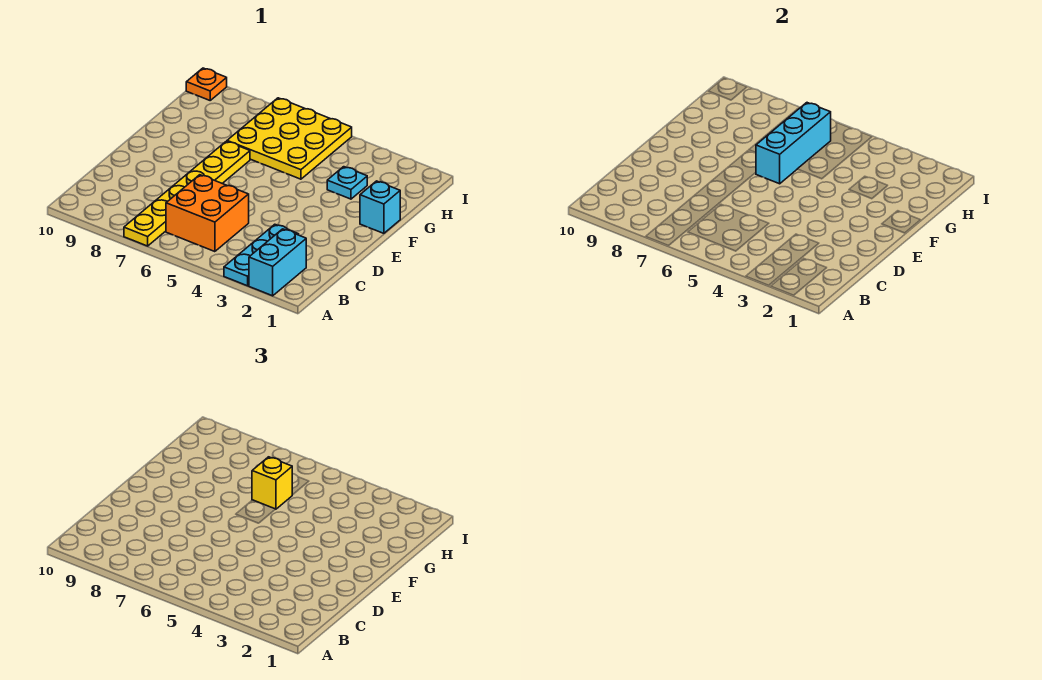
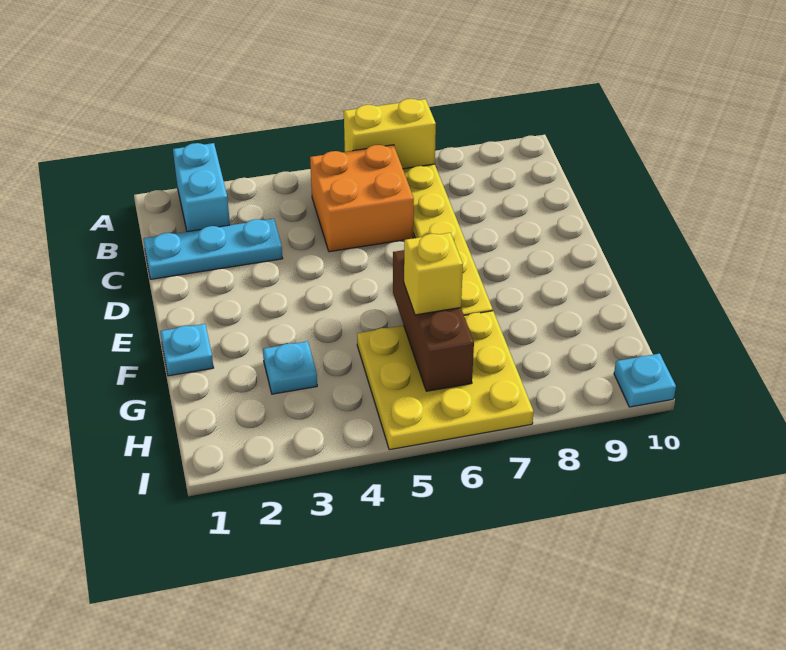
cyan 1x3 plate [224,224,299,286] -> cyan 1x3 plate turned to [143,219,283,279]
none -> yellow 1x2 brick [344,99,436,169]
cyan 1x1 brick [360,181,400,233] -> cyan 1x1 plate [160,324,213,376]
cyan 1x3 brick [756,103,831,184] -> brown 1x3 brick [393,250,474,391]
orange 1x1 plate [186,68,227,100] -> cyan 1x1 plate [614,354,676,407]

